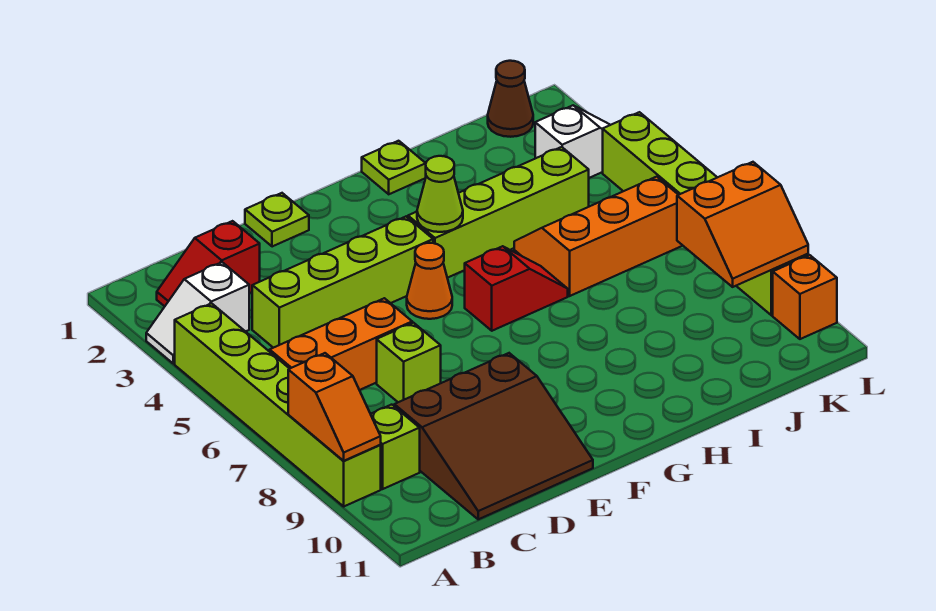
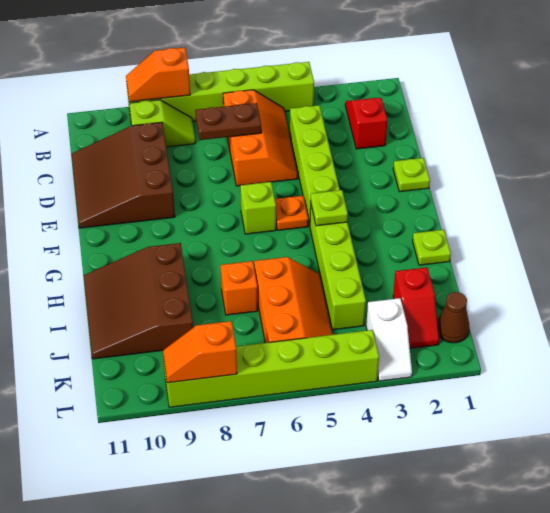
white 1x2 slope [146,262,249,364] -> none
none -> brown 1x2 plate [195,103,262,140]
lime 1x1 brick [377,323,441,402] -> lime 1x1 brick moved to [240,182,276,234]
orange 1x1 cone [407,243,452,319] -> orange 1x1 plate [275,196,308,230]
lime 1x1 cone [417,156,463,232] -> lime 1x1 plate [311,190,348,226]
red 1x2 slope [465,246,568,331] -> red 1x2 slope moved to [393,267,439,348]
none -> brown 3x3 slope [84,243,193,359]
orange 2x2 slope [677,162,808,287] -> orange 1x2 slope [163,321,237,383]
orange 1x1 brick [773,255,837,339] -> orange 1x1 brick moved to [220,261,258,315]

